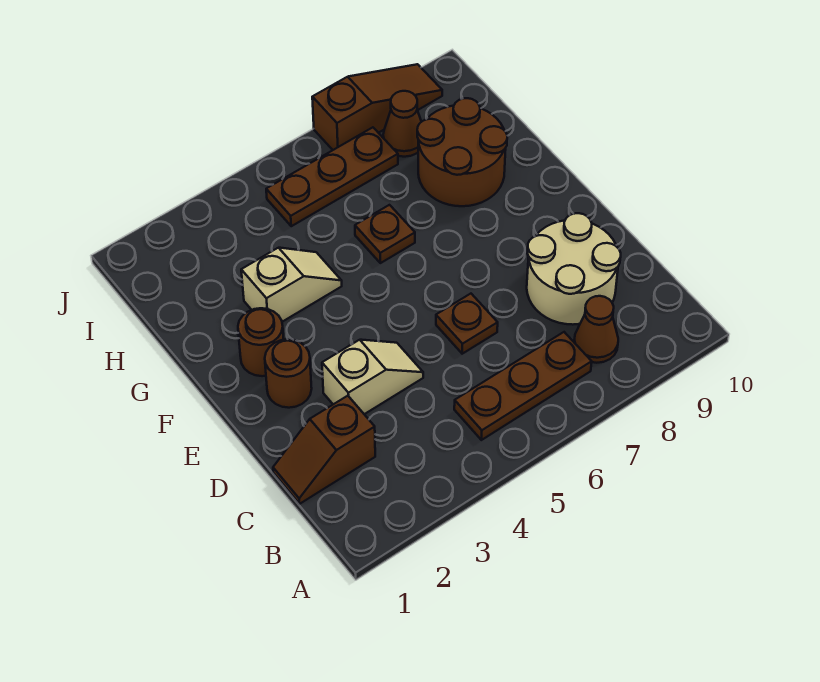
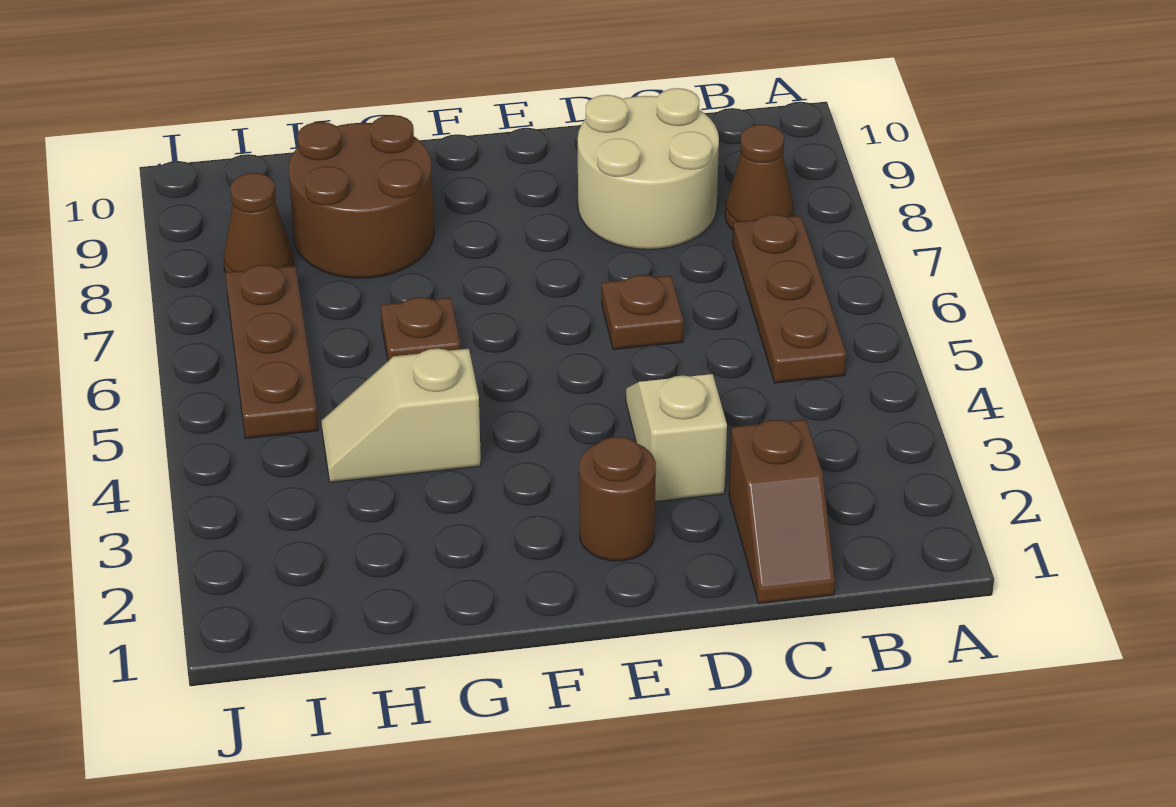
brown 1x1 round brick [238,308,284,376] -> none
tan 1x2 slope [241,248,342,322] -> tan 1x2 slope turned to [321,349,481,482]
brown 1x3 slope [312,64,442,150] -> none

